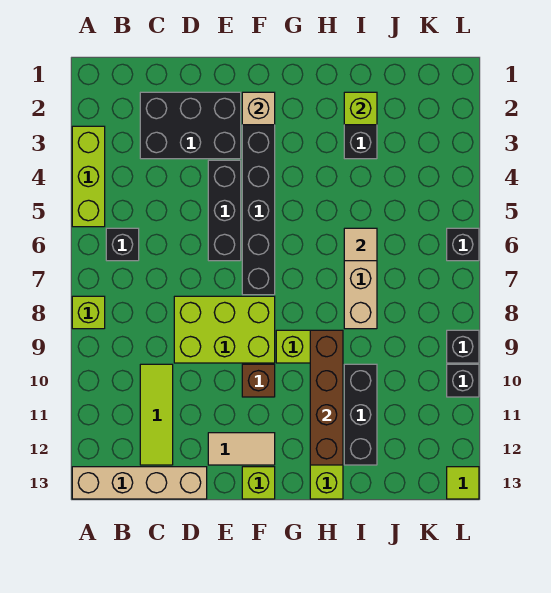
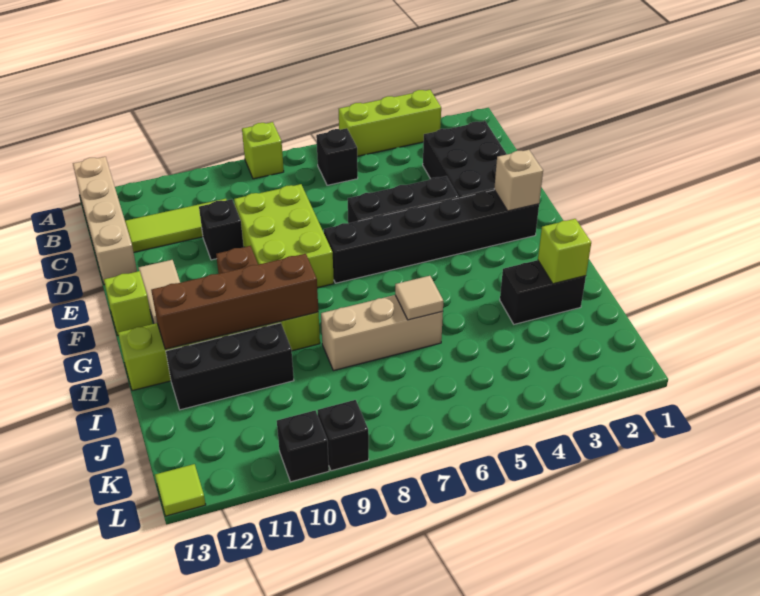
black 1x1 brick [447,228,479,261] -> black 1x1 brick moved to [199,199,244,260]

